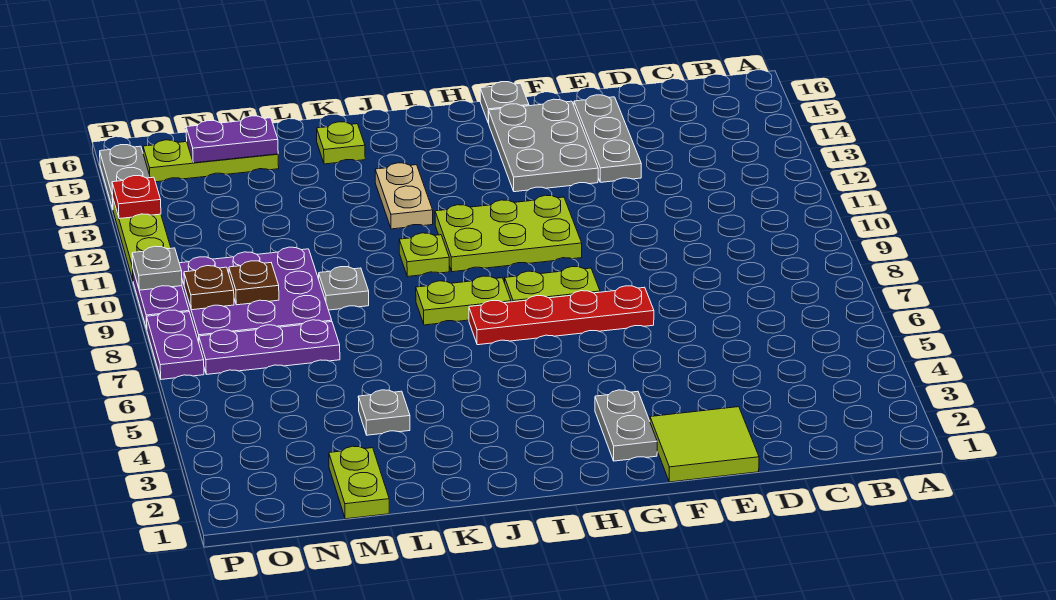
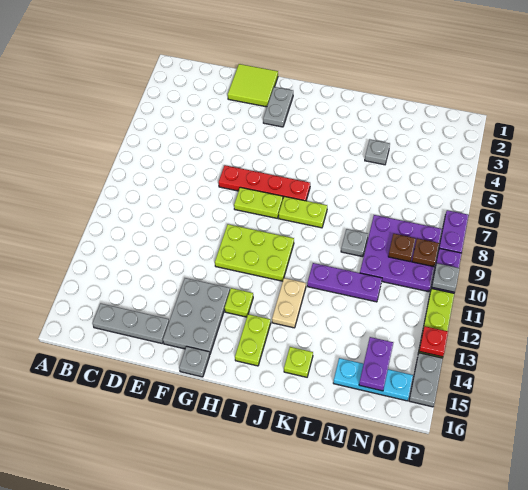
grey 1x3 plate [574,95,641,182] -> grey 1x3 plate turned to [92,303,169,343]
lime 1x1 plate [399,233,449,277] -> lime 1x1 plate moved to [225,288,253,317]
lime 1x2 plate [329,446,389,519] -> lime 1x2 plate moved to [235,314,271,366]
purple 1x3 plate [199,320,340,374] -> purple 1x3 plate moved to [307,263,382,302]
lime 1x3 plate [143,140,279,182] -> cyan 1x3 plate [333,358,413,401]
purple 1x2 plate [186,116,278,163] -> purple 1x2 plate turned to [359,337,393,391]

